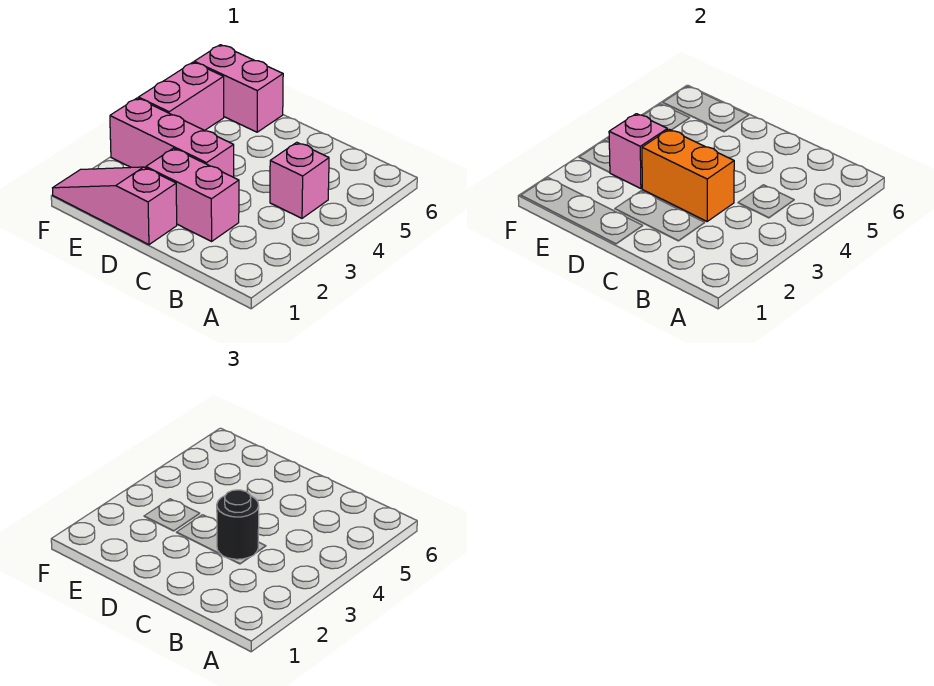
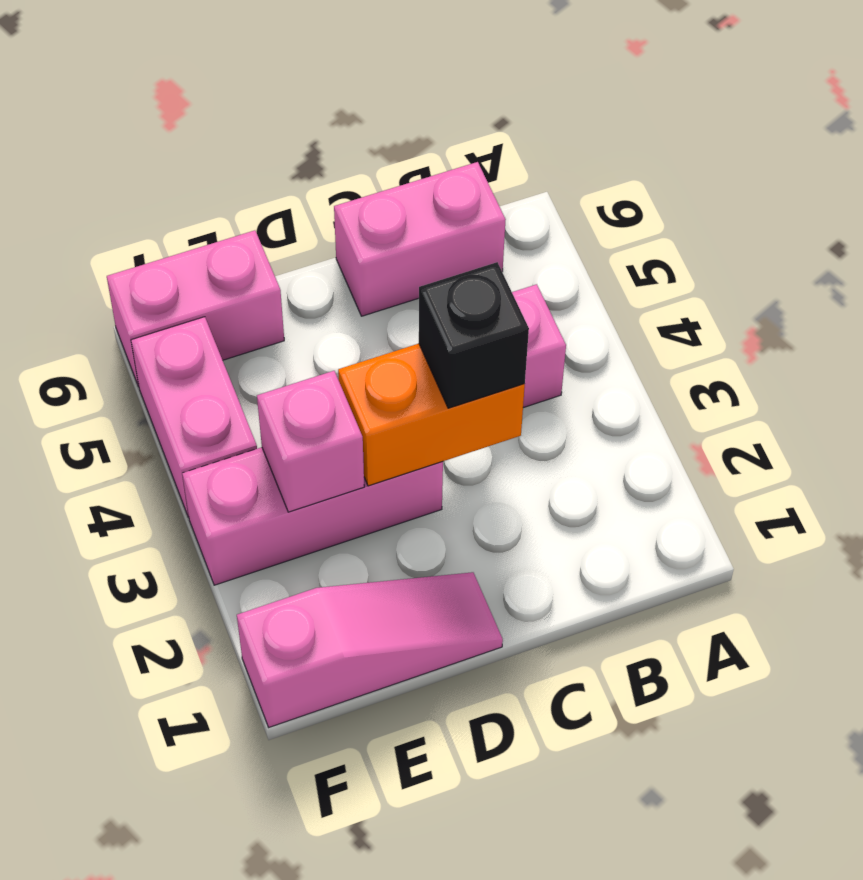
pink 1x2 brick [146,148,239,241] -> pink 1x2 brick moved to [334,162,506,316]
black 1x1 round brick [217,490,259,559] -> black 1x1 brick [419,262,529,408]
pink 1x3 slope [53,167,177,245] -> pink 1x3 slope turned to [237,572,503,727]

